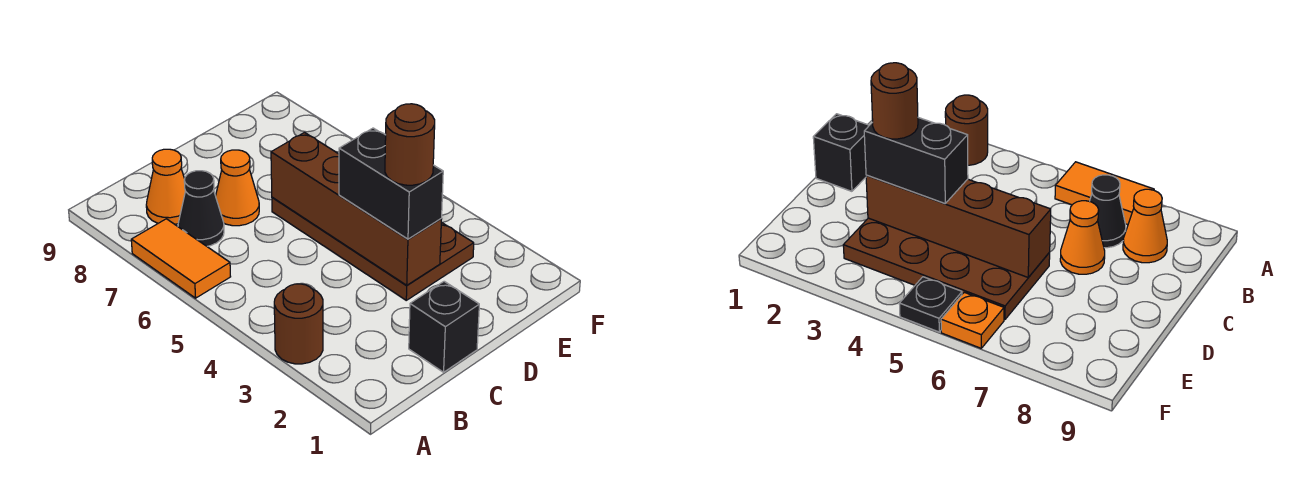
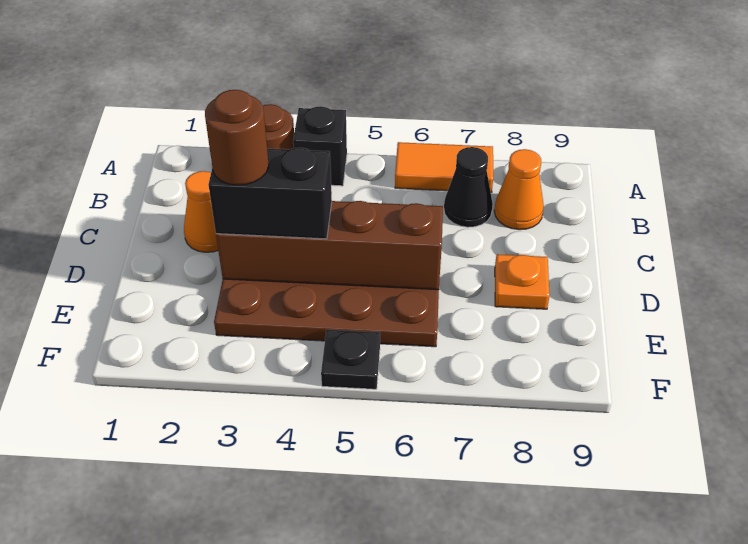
black 1x1 brick [409,281,479,372] -> black 1x1 brick moved to [293,106,347,186]
orange 1x1 cone [215,150,259,226] -> orange 1x1 cone moved to [184,171,218,252]
orange 1x1 plate [941,292,1004,348] -> orange 1x1 plate moved to [495,254,550,309]

